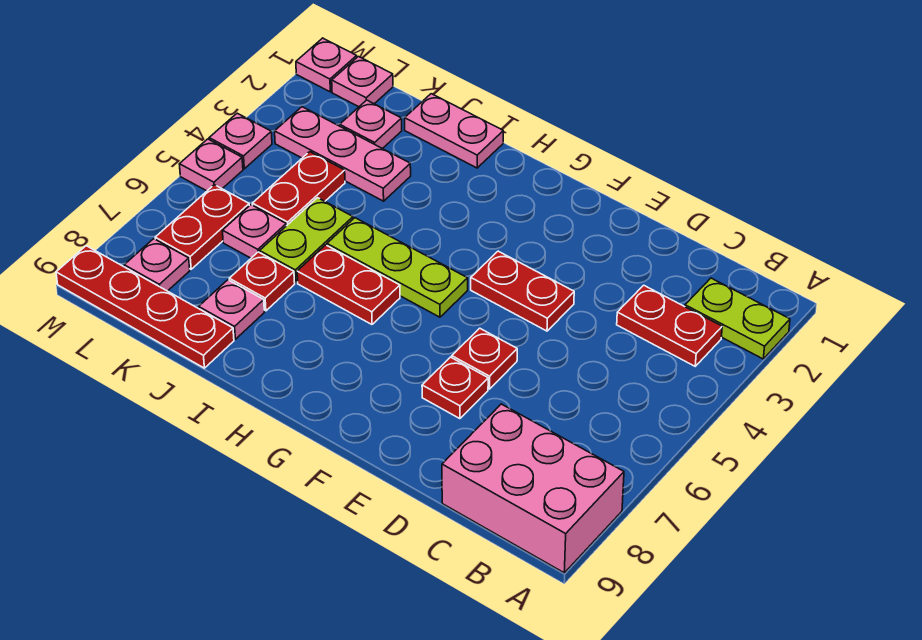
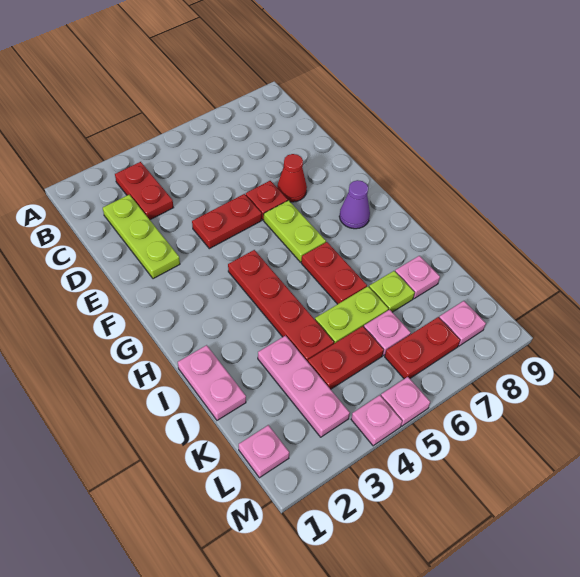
lime 1x2 plate [685,278,790,359] -> lime 1x2 plate moved to [264,200,326,262]
pink 2x3 brick [442,404,624,573] -> none
red 1x2 plate [471,251,574,331] -> red 1x2 plate turned to [192,194,262,249]
red 1x1 plate [422,357,488,419] -> red 1x1 cone [277,154,307,202]
lime 1x3 plate [327,218,468,317] -> lime 1x3 plate moved to [103,195,180,279]
none -> purple 1x1 cone [339,180,370,229]
red 1x1 plate [229,252,295,311] -> lime 1x1 plate [369,271,415,312]
red 1x4 plate [56,246,234,368] -> red 1x4 plate moved to [228,250,334,362]
pink 1x1 plate [340,100,402,149] -> none
pink 1x1 plate [296,38,357,92] -> none

